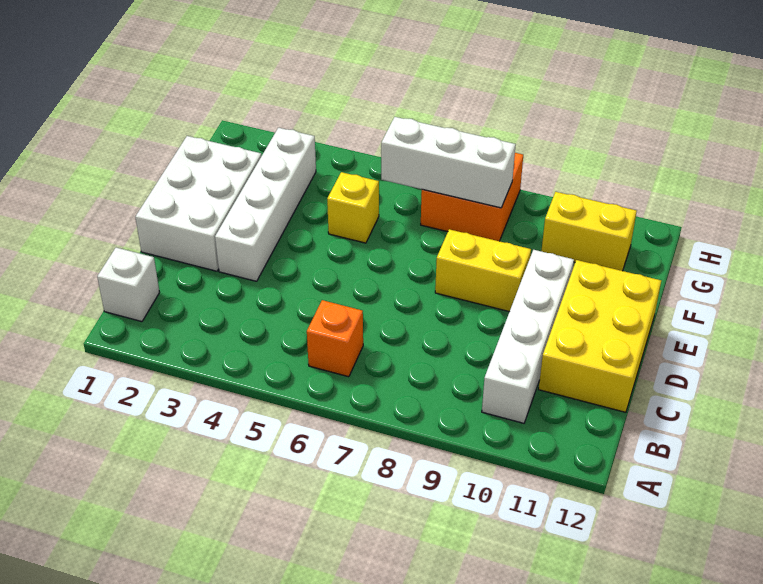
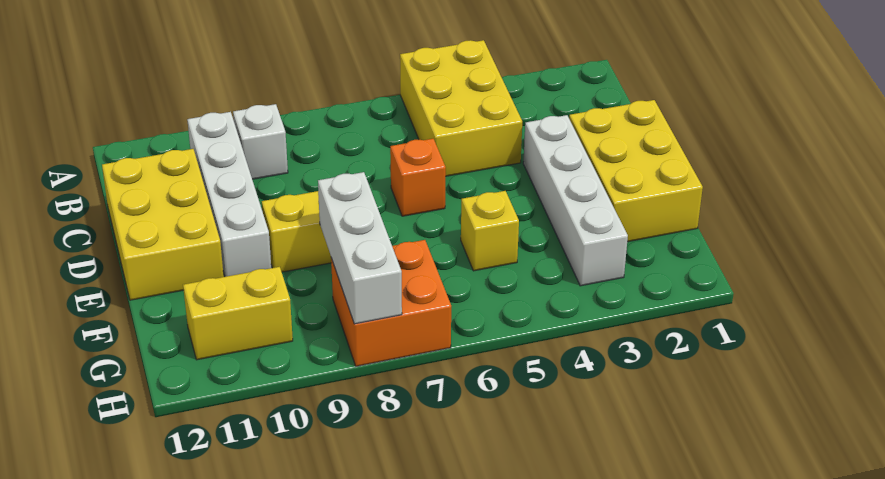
none -> yellow 2x3 brick [400,40,522,176]
white 1x1 brick [97,248,160,322] -> white 1x1 brick moved to [233,104,288,179]
orange 1x1 brick [307,300,363,377] -> orange 1x1 brick moved to [390,139,446,216]
white 2x3 brick [135,136,261,271] -> yellow 2x3 brick [569,100,703,242]
white 1x3 brick [381,117,516,208] -> white 1x3 brick turned to [318,172,402,324]

